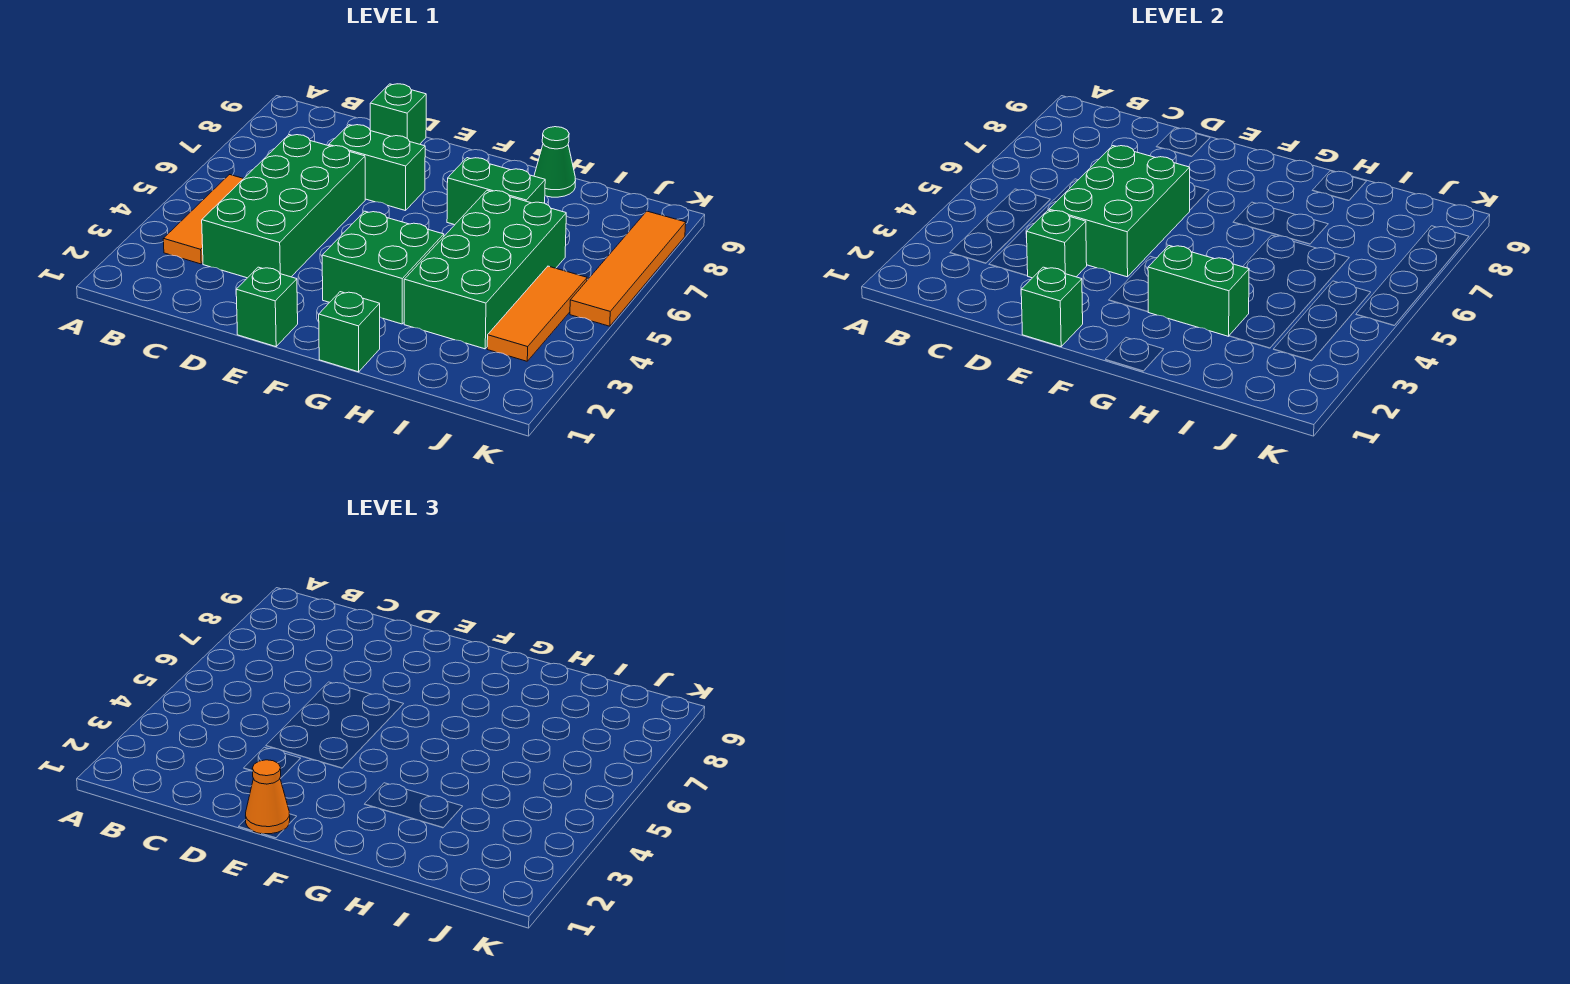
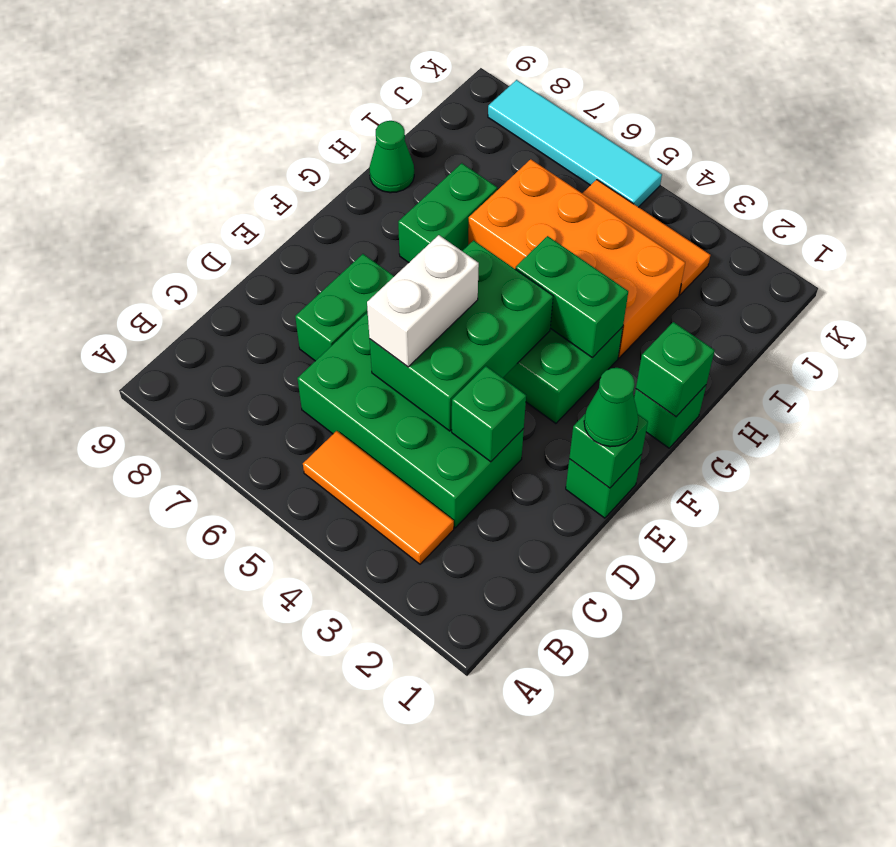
green 2x3 brick [1049,146,1190,277] -> green 2x3 brick turned to [370,240,553,431]
none -> white 1x2 brick [367,235,479,367]
green 1x1 brick [370,84,426,144] -> green 1x1 brick moved to [636,322,715,417]
orange 1x1 cone [246,760,290,834] -> green 1x1 cone [584,368,638,447]
green 1x2 brick [1148,246,1249,336] -> green 1x2 brick turned to [515,236,628,358]
green 2x4 brick [404,190,566,349] -> orange 2x4 brick [468,159,685,358]
orange 1x4 tile [570,211,686,326] -> cyan 1x4 tile [488,80,662,207]

